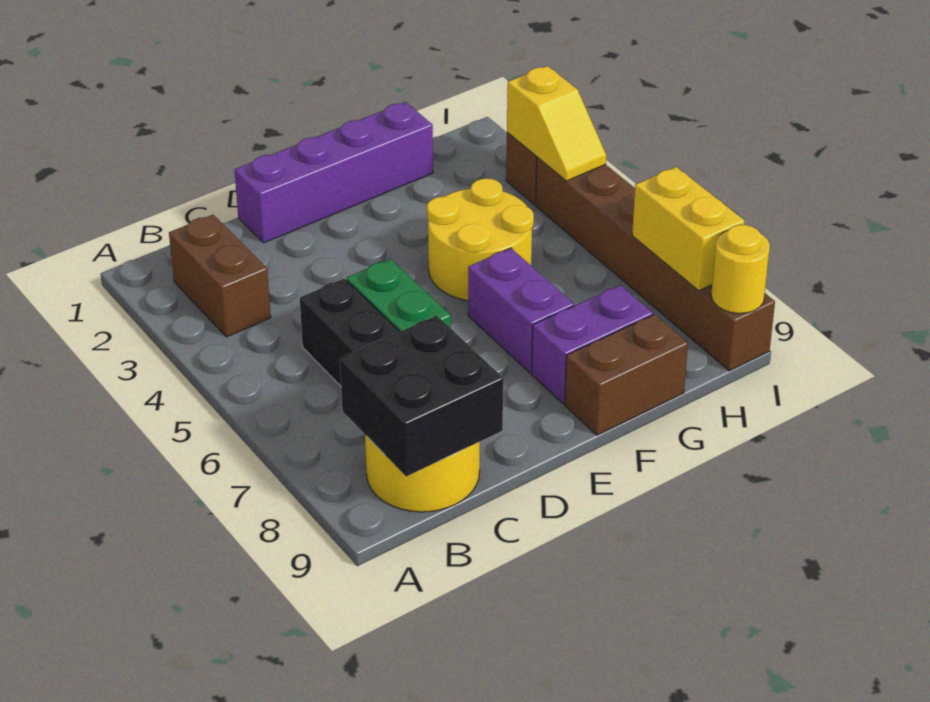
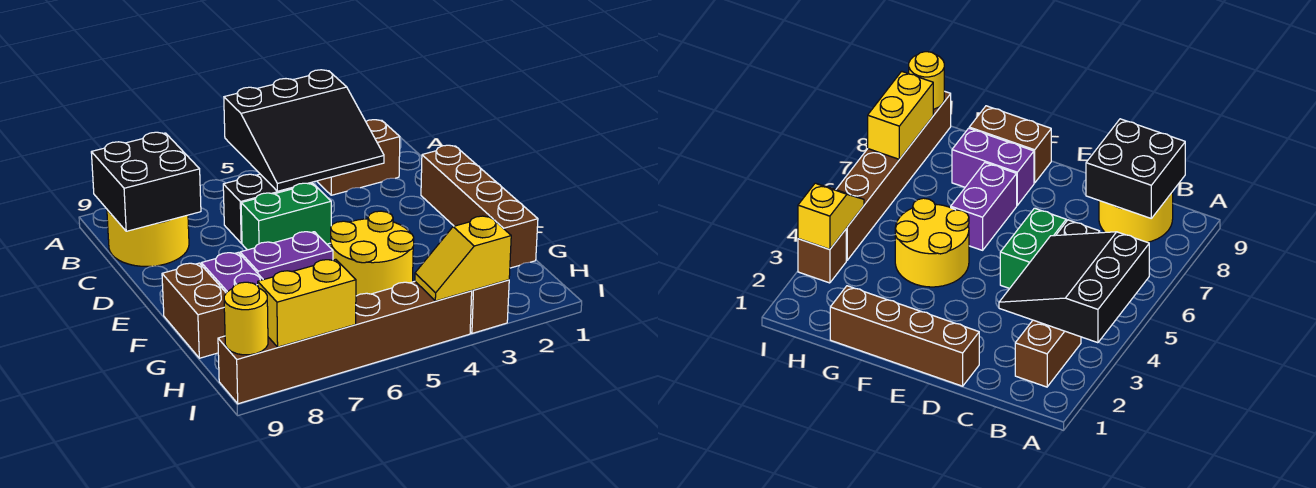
none -> black 3x3 slope [224,70,384,191]
purple 1x4 brick [235,102,433,243] -> brown 1x4 brick [421,145,538,268]

